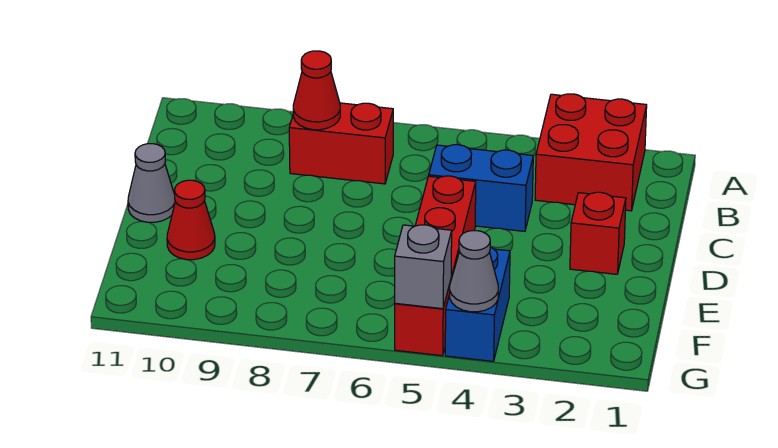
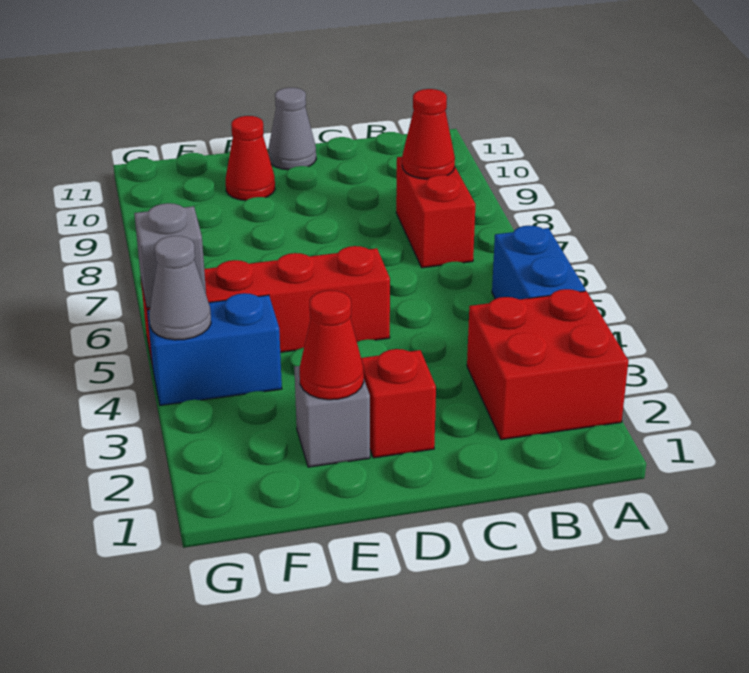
blue 1x2 brick [429,145,533,231] -> blue 1x2 brick moved to [492,225,586,299]
none -> grey 1x1 brick [294,366,370,467]
none -> red 1x1 cone [300,290,364,400]

